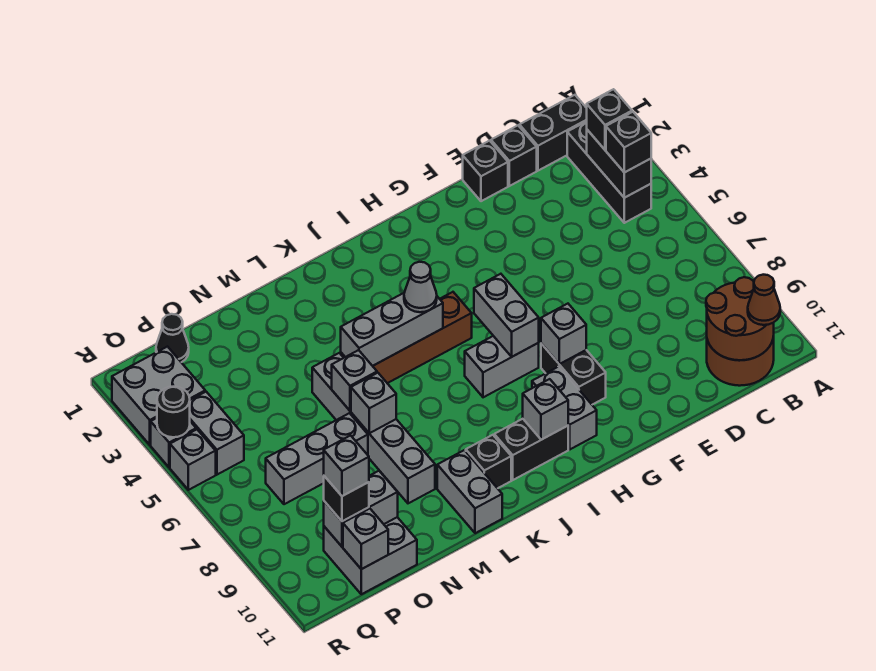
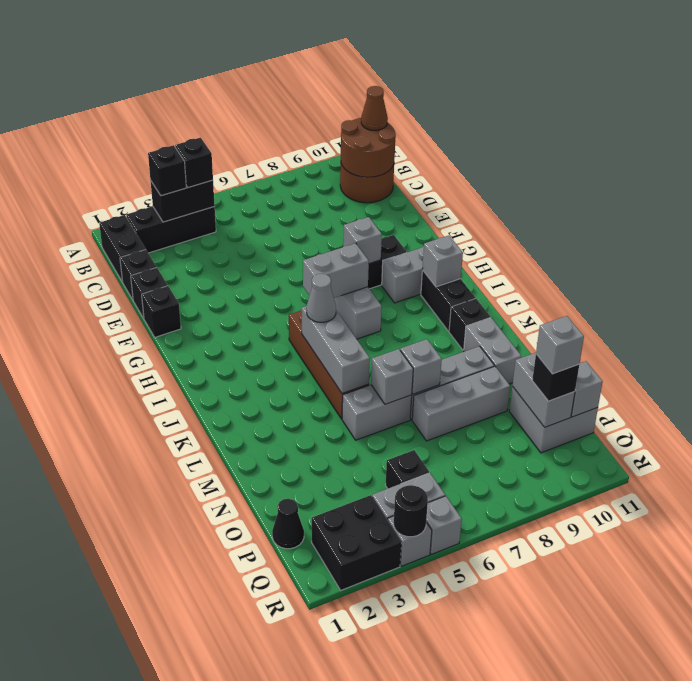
none -> black 1x1 brick [142,286,181,337]
grey 1x2 brick [437,450,502,533] -> grey 1x2 brick turned to [464,317,521,384]
grey 1x3 brick [266,413,368,504] -> grey 1x3 brick turned to [412,366,510,441]
none -> black 1x1 brick [385,450,429,489]
grey 2x2 brick [112,347,205,445] -> black 2x2 brick [312,495,401,590]

